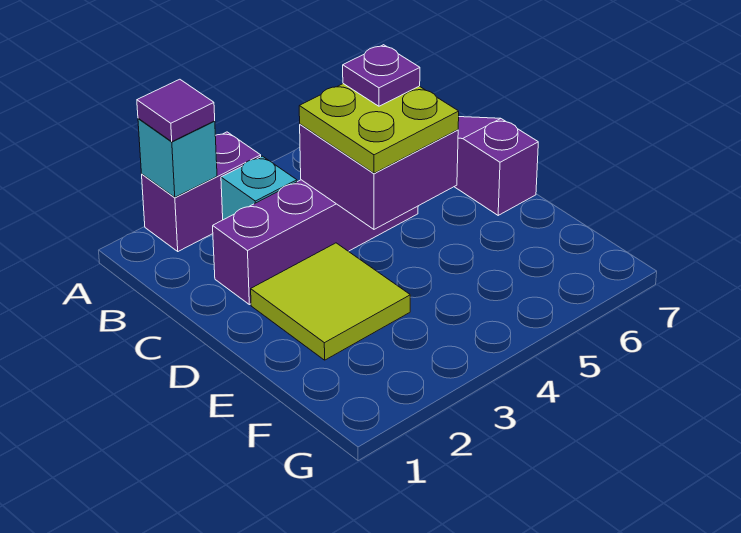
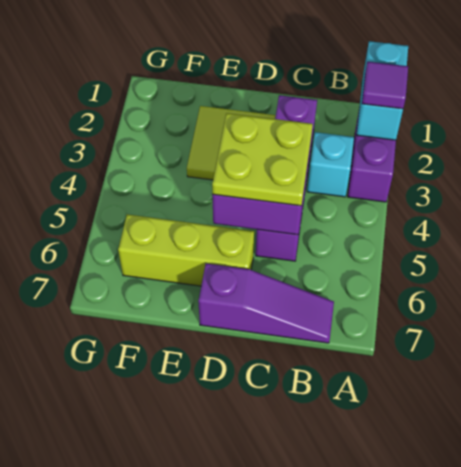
cyan 1x1 brick [138,118,217,197] -> cyan 1x2 brick [356,41,408,140]
purple 1x1 plate [343,45,420,106] -> none
none -> lime 1x3 brick [118,214,254,286]

